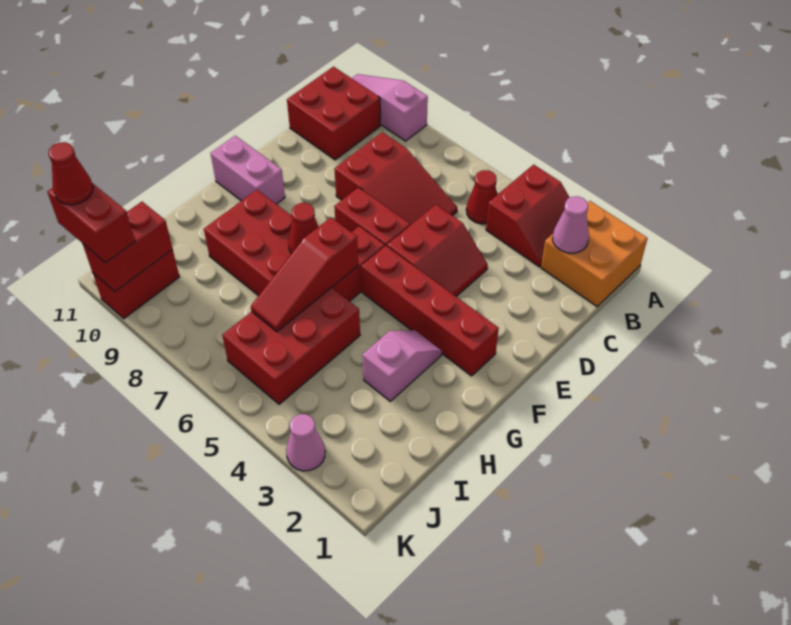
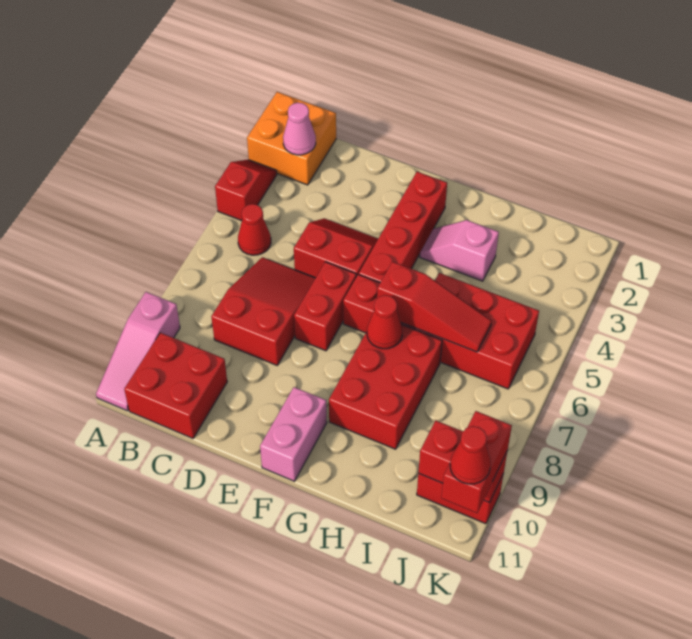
red 2x2 slope [486,165,570,267] -> red 1x2 slope [215,160,277,221]
pink 1x1 cone [286,414,325,471] -> none

